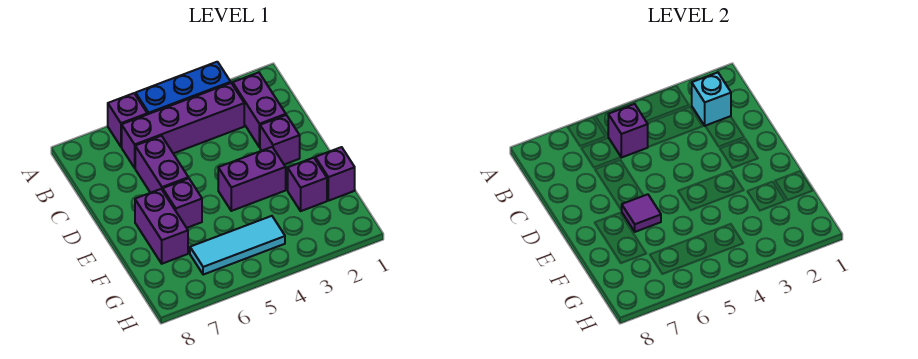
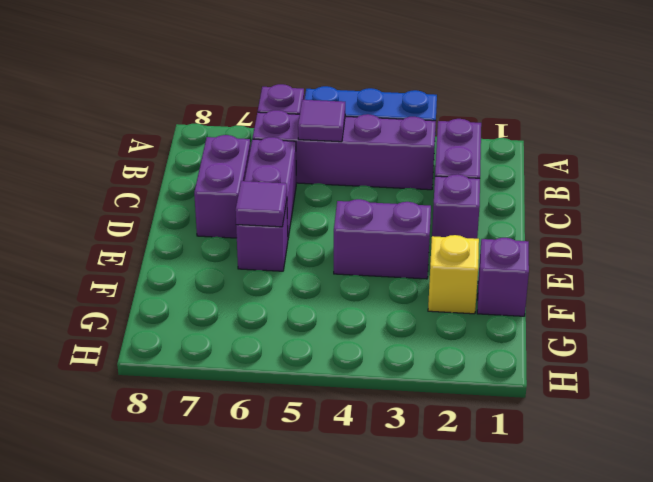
cyan 1x1 brick [692,72,731,126] -> none
purple 1x1 brick [608,104,648,158] -> purple 1x1 tile [298,99,345,142]
purple 1x2 brick [135,189,188,264] -> purple 1x2 brick moved to [194,135,250,238]
purple 1x1 brick [288,158,327,211] -> yellow 1x1 brick [428,235,479,314]
cyan 1x3 tile [190,216,285,275] -> none

